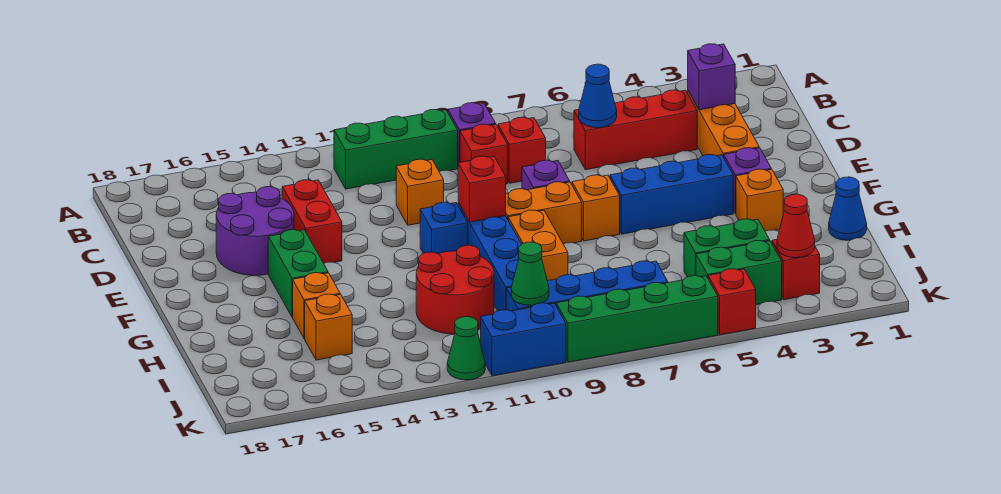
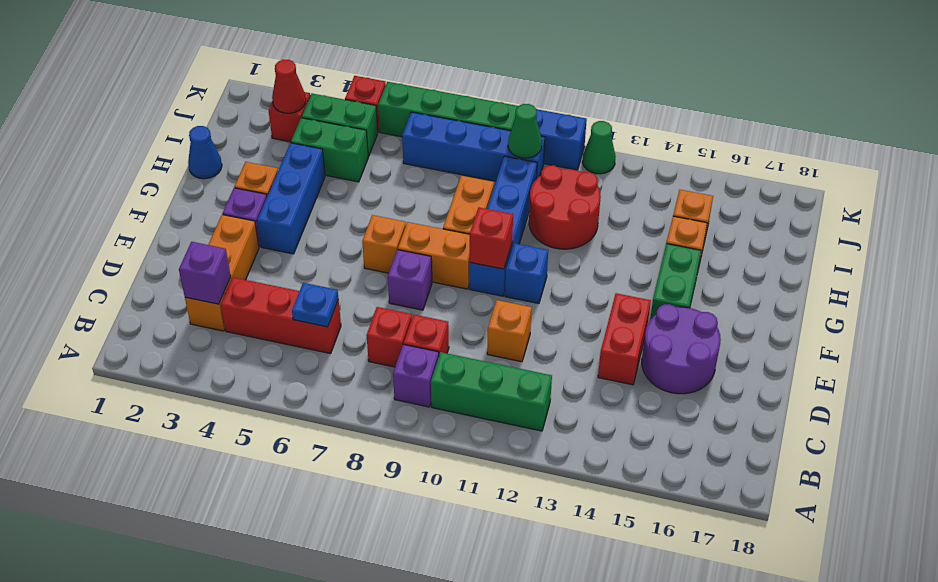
blue 1x1 cone [579,64,617,128] -> blue 1x1 plate [292,283,338,327]
blue 1x3 brick [610,155,733,234] -> blue 1x3 brick turned to [257,143,325,254]

